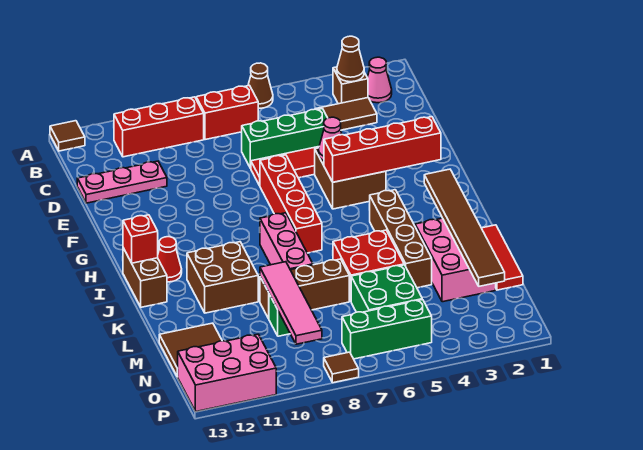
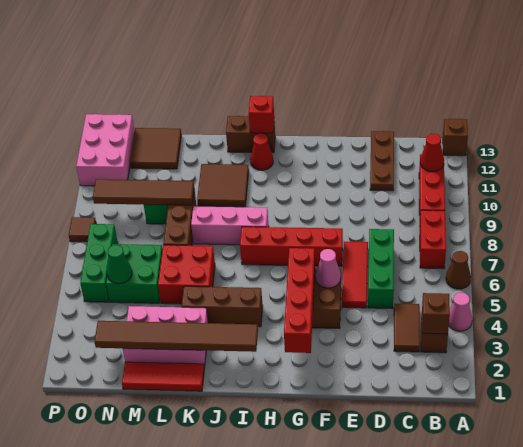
brown 1x1 tile [50,121,85,151] -> brown 1x1 brick [443,119,468,156]
pink 1x1 cone [367,57,392,103] -> pink 1x1 cone moved to [449,292,472,331]
brown 1x1 cone [337,36,364,82] -> brown 1x1 brick [422,293,450,334]
none -> red 1x1 cone [420,134,444,172]
pink 1x3 plate [77,161,167,203] -> brown 1x3 plate [370,131,394,191]
brown 1x4 brick [370,190,432,288] -> brown 1x3 brick [182,286,263,327]
brown 2x2 brick [187,242,258,313] -> brown 2x2 tile [197,164,249,207]
pink 1x4 tile [260,262,322,344] -> brown 1x4 tile [93,179,194,205]
none -> green 1x1 cone [107,245,132,284]

